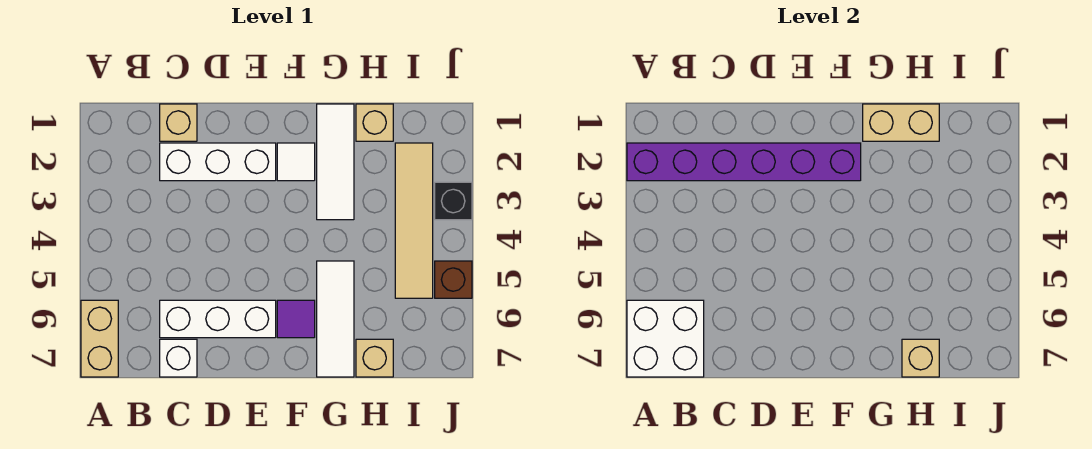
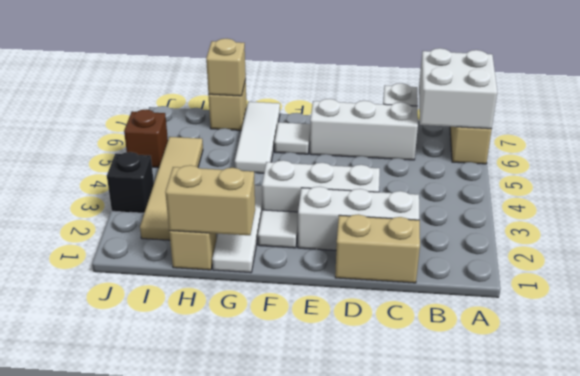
purple 1x6 brick [627,143,861,181] -> none
tan 1x1 brick [160,104,197,141] -> tan 1x2 brick [335,214,420,283]
none -> white 1x3 brick [262,160,380,212]
purple 1x1 tile [277,300,315,338] -> white 1x1 tile [275,122,310,154]

